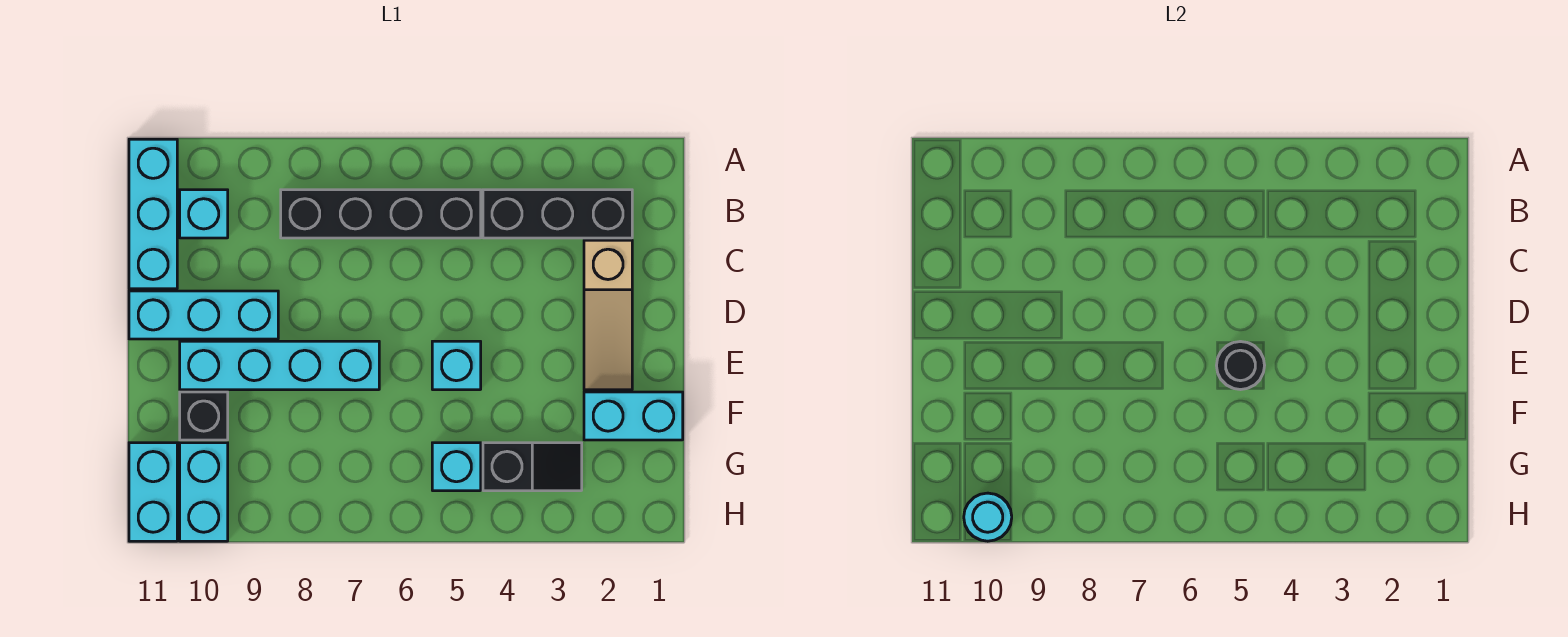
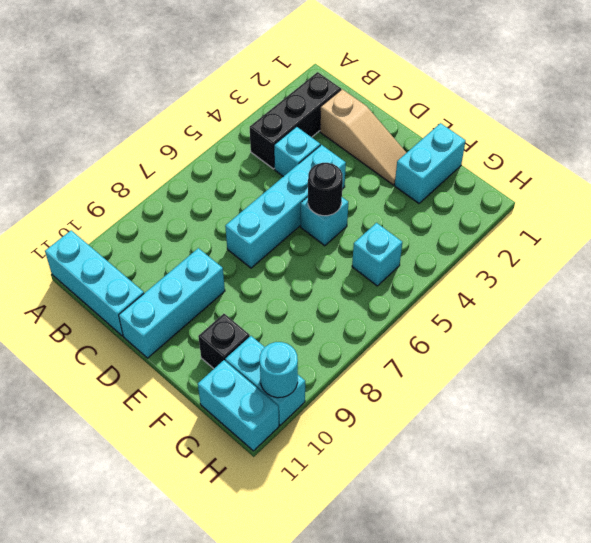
black 1x4 brick [281,190,481,238] -> none
cyan 1x1 brick [180,190,228,238] -> cyan 1x1 brick moved to [274,127,320,177]
cyan 1x4 brick [180,341,379,390] -> cyan 1x4 brick moved to [225,145,346,268]
black 1x2 slope [483,443,582,491] -> none

